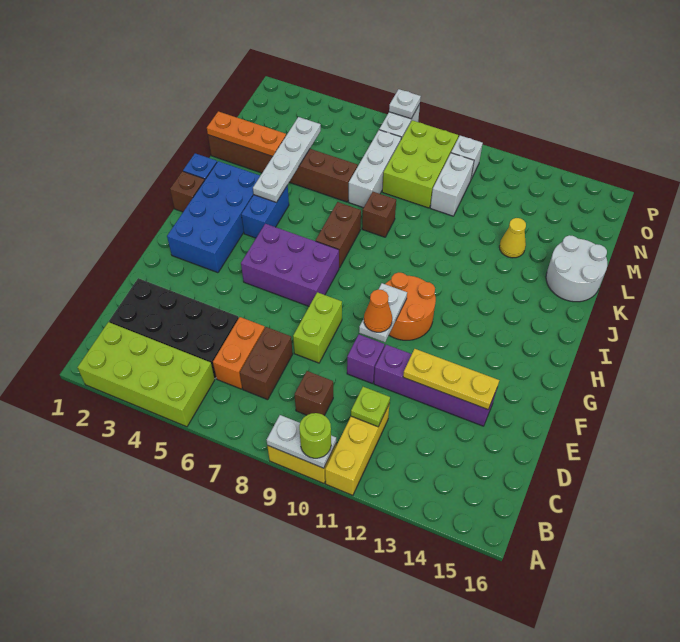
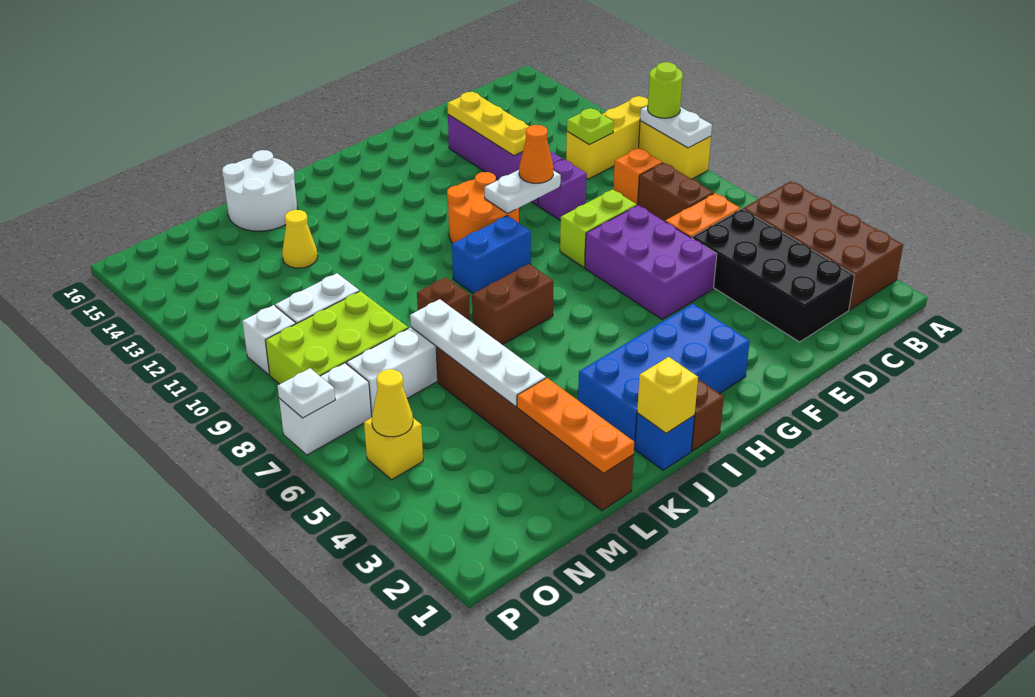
lime 2x4 brick [77,322,215,427] -> brown 2x4 brick [743,181,903,310]
brown 1x2 brick [240,327,293,400] -> brown 1x2 brick turned to [638,163,714,221]
brown 1x1 brick [295,371,333,416] -> orange 1x1 brick [613,148,662,205]
purple 2x3 brick [241,224,339,306] -> purple 2x3 brick moved to [585,205,717,319]
blue 1x2 brick [241,185,289,238] -> blue 1x2 brick moved to [452,216,531,294]
none -> yellow 1x1 brick [637,357,698,433]
white 1x4 plate [253,117,321,202] -> white 1x4 plate turned to [410,299,546,407]
none -> yellow 1x1 brick [364,418,423,480]
none -> yellow 1x1 cone [372,369,413,437]

